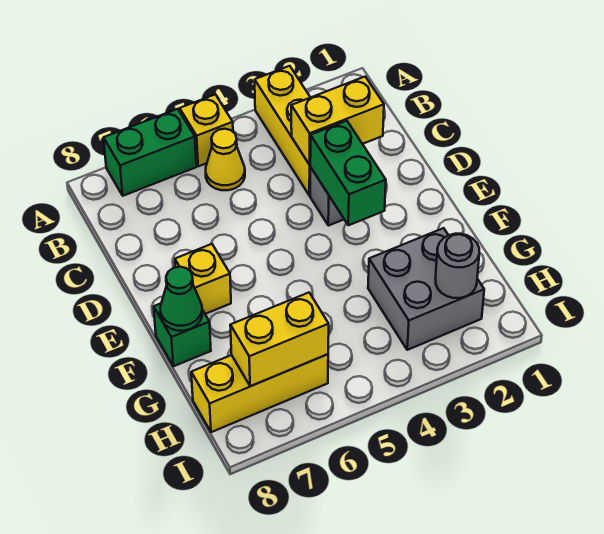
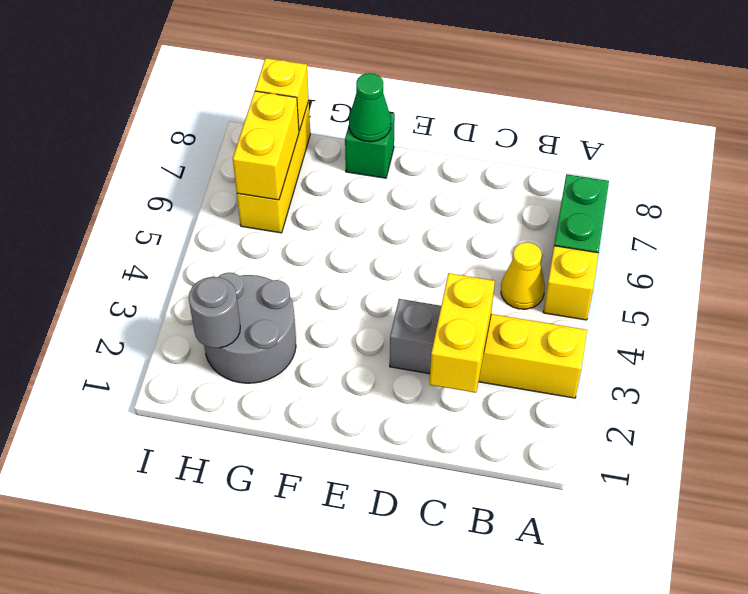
green 1x2 brick [310,121,386,225] -> none
yellow 1x1 brick [175,244,231,314] -> yellow 1x1 brick moved to [255,58,309,131]
grey 2x2 brick [368,228,484,350] -> grey 2x2 round brick [204,272,296,383]

